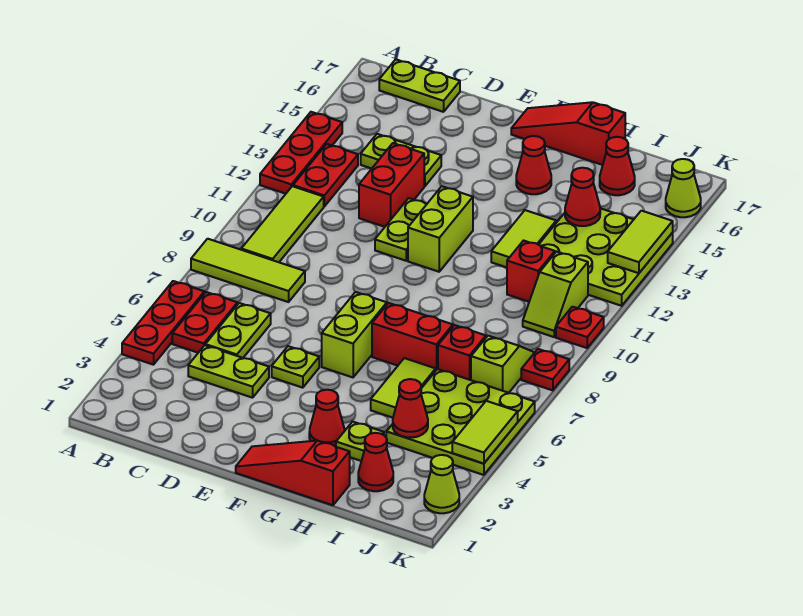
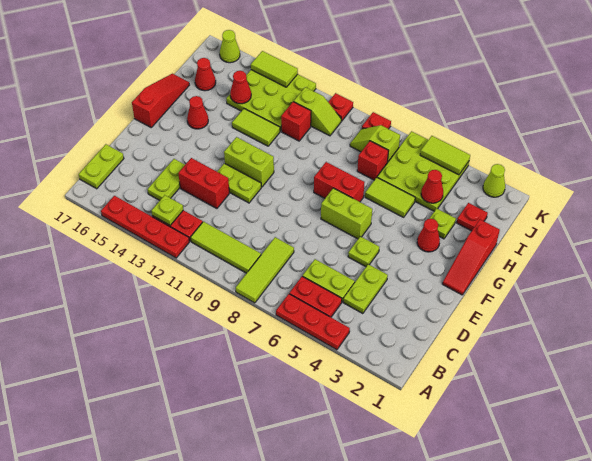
red 1x3 plate [260,112,342,194] -> red 1x4 plate [101,196,189,258]
none -> lime 1x1 plate [151,195,183,225]
red 1x3 slope [511,102,625,165] -> red 1x3 slope turned to [132,74,189,127]
red 1x2 brick [372,303,453,370] -> red 1x2 brick turned to [314,162,365,202]
red 1x1 cone [358,433,393,491] -> red 1x1 plate [457,203,488,231]

